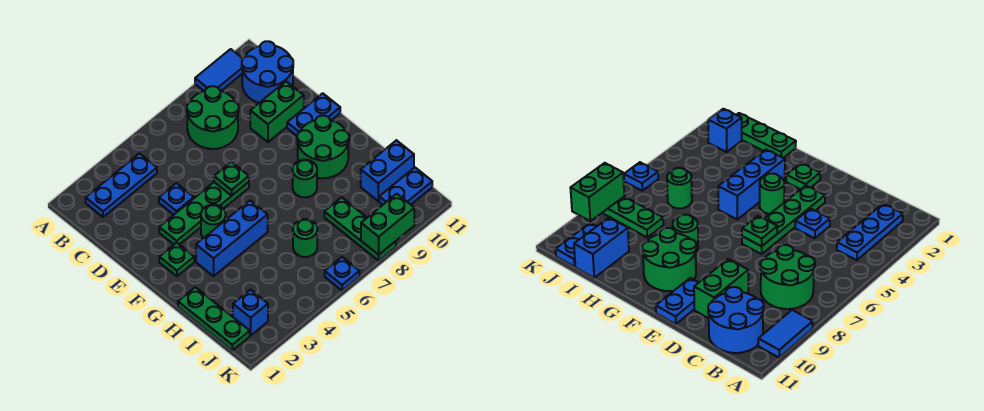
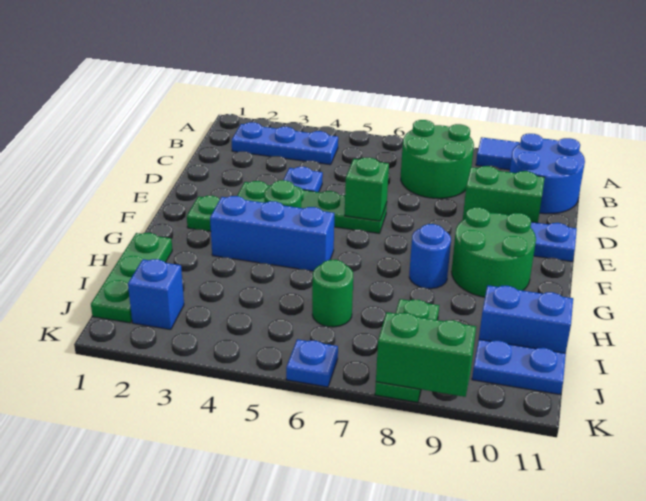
green 1x1 plate [214,162,249,196] -> green 1x1 brick [345,158,389,221]
green 1x1 round brick [293,160,317,197] -> blue 1x1 round brick [409,224,451,289]

